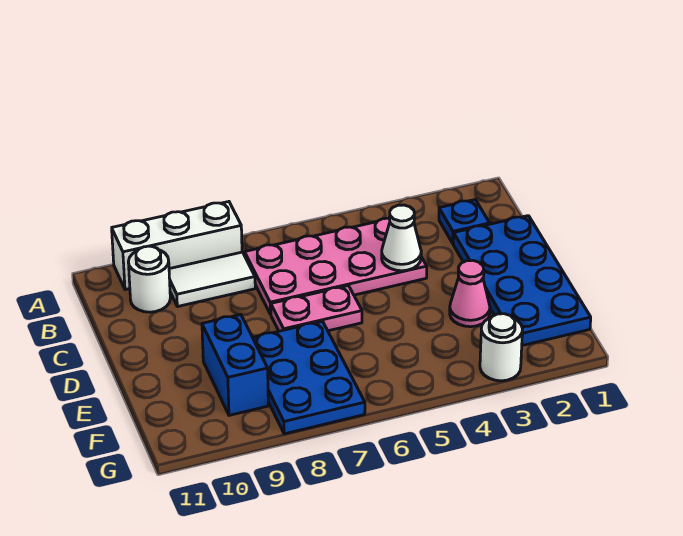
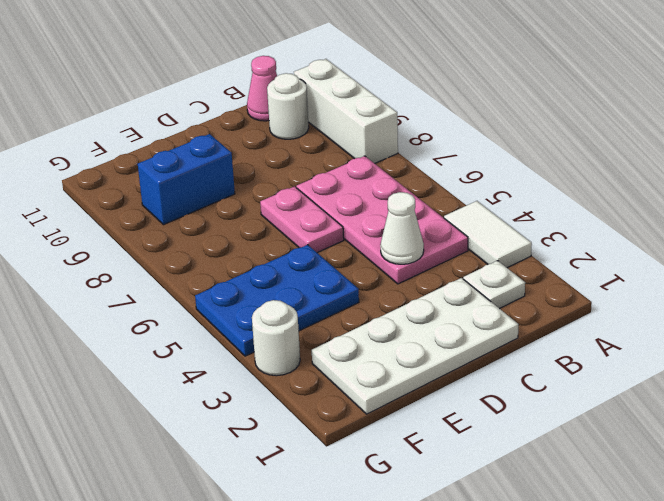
blue 1x1 plate [439,200,490,243] -> white 1x1 plate [463,261,525,309]
white 1x2 tile [169,252,255,307] -> white 1x2 tile moved to [444,201,532,268]
blue 2x4 plate [453,216,591,346] -> white 2x4 plate [312,278,518,414]
pink 1x1 cone [450,261,490,327] -> pink 1x1 cone moved to [247,56,277,121]
blue 2x3 plate [253,321,365,434] -> blue 2x3 plate moved to [195,245,359,356]

